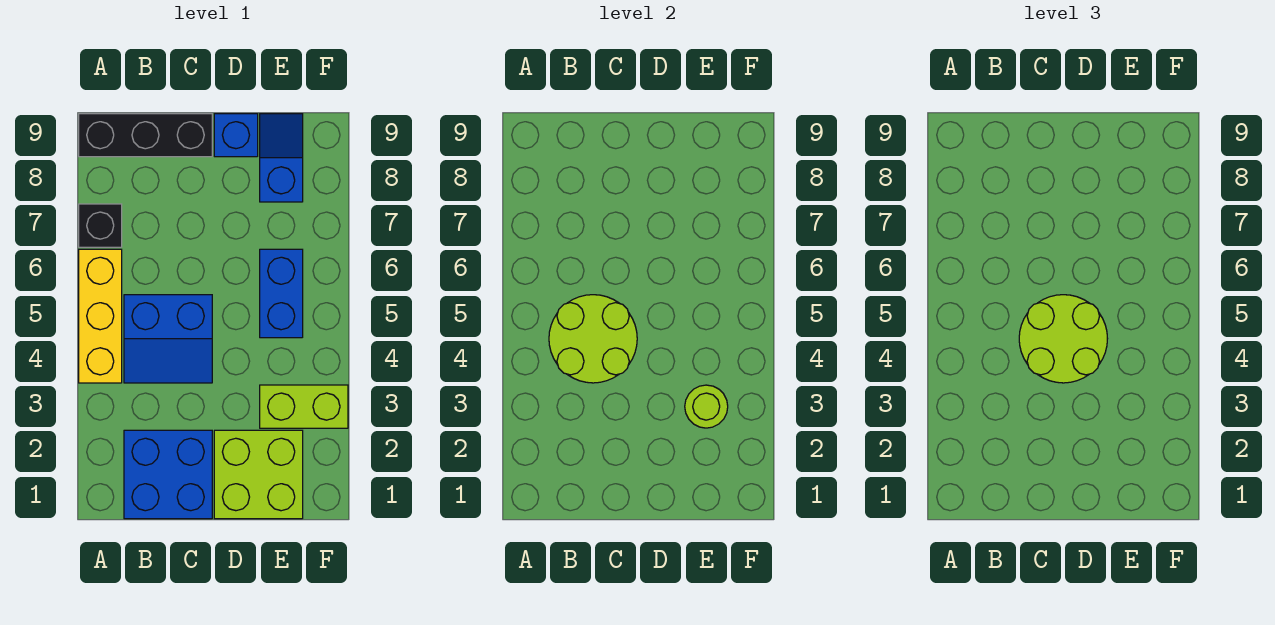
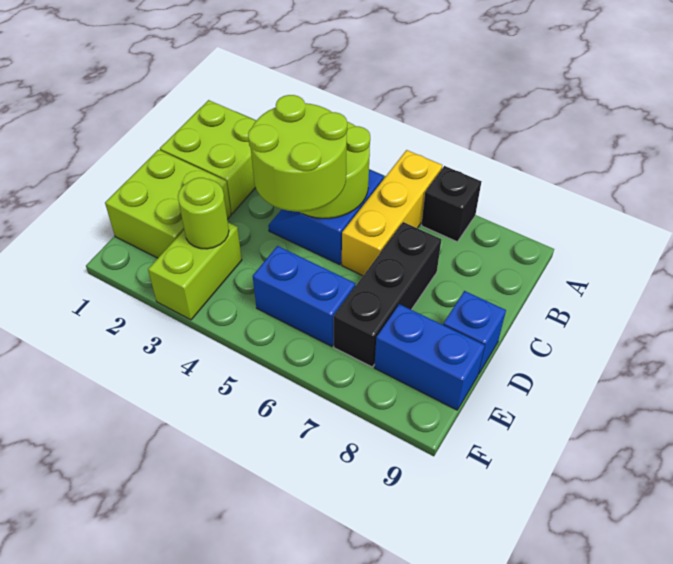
yellow 1x3 brick [79,249,122,383] -> yellow 1x3 brick turned to [342,150,442,276]
black 1x3 brick [79,114,212,157] -> black 1x3 brick moved to [334,222,441,367]
blue 2x2 brick [124,430,212,519] -> lime 2x2 brick [160,100,256,214]
blue 1x2 slope [260,114,303,202] -> blue 1x2 brick [374,304,485,410]

